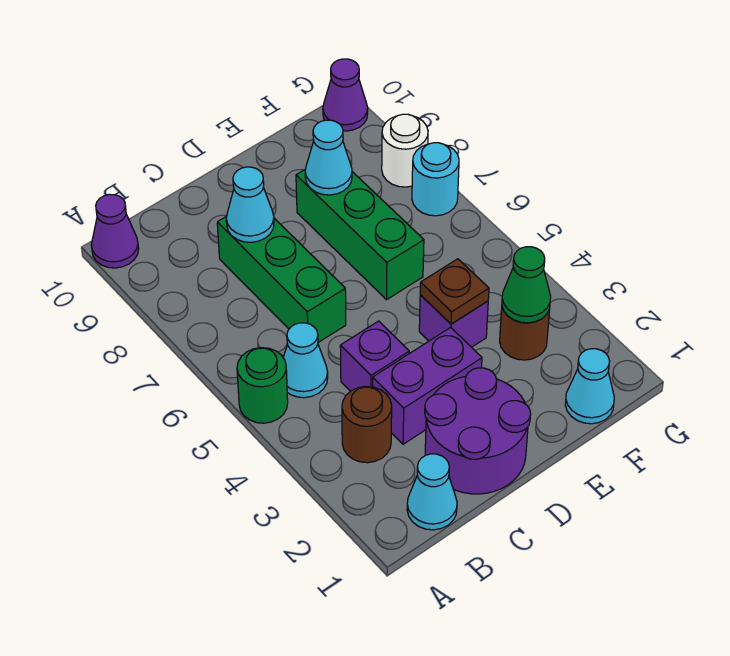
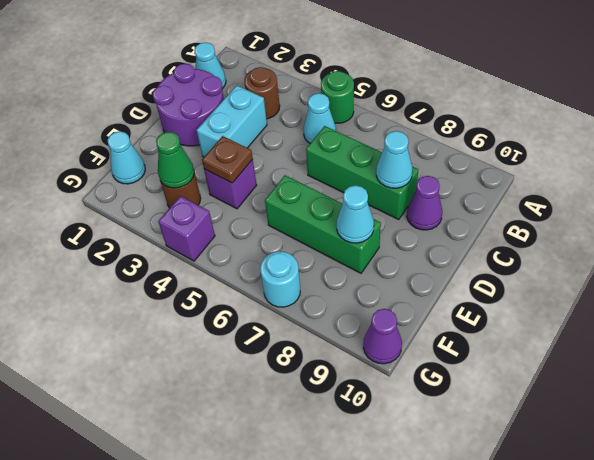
purple 1x1 cone [91,194,139,268] -> purple 1x1 cone moved to [407,176,442,230]
purple 1x2 brick [373,327,482,444] -> cyan 1x2 brick [197,86,267,157]
purple 1x1 brick [340,321,409,391] -> purple 1x1 brick moved to [158,196,215,261]
white 1x1 round brick [382,114,428,187] -> none

